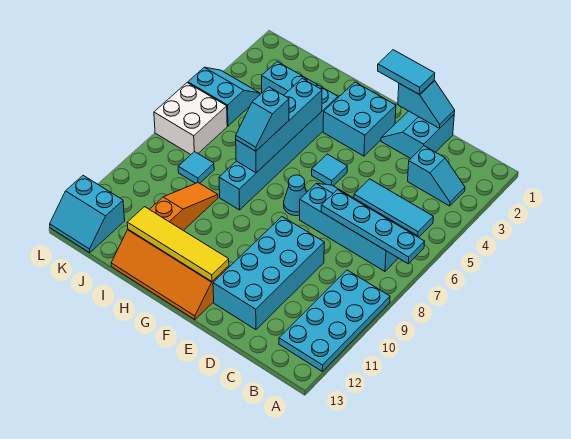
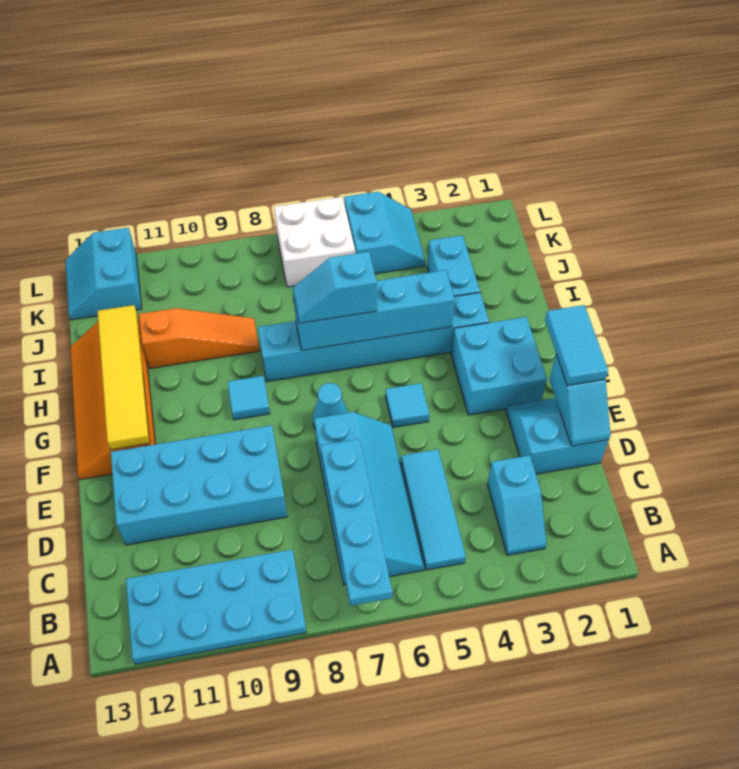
cyan 1x1 tile [178,151,214,183] -> cyan 1x1 tile moved to [228,376,270,420]

